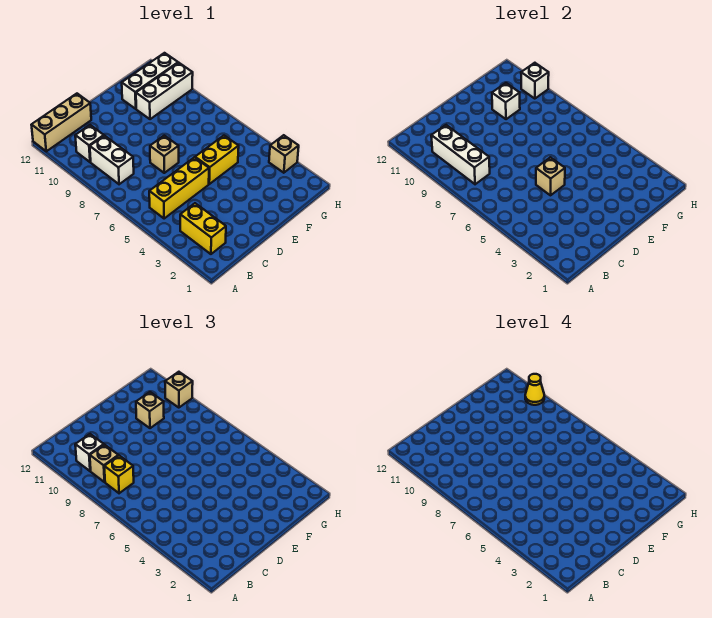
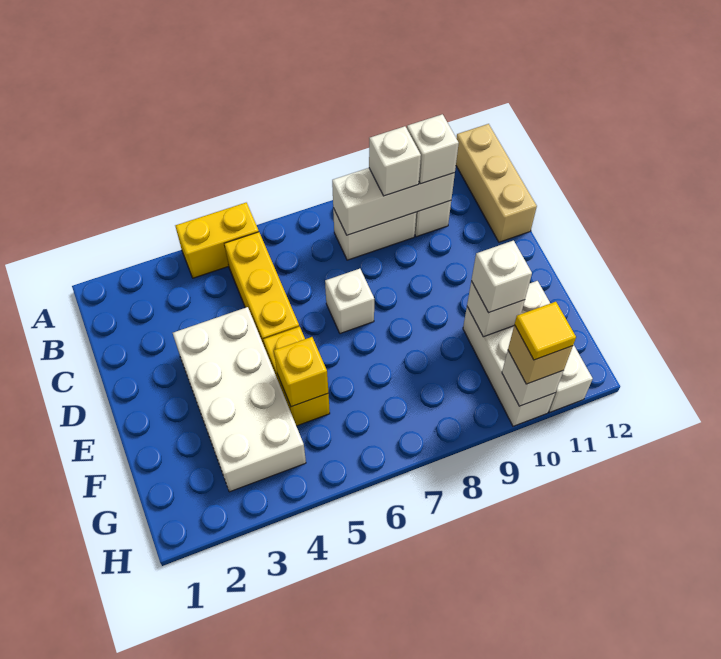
yellow 1x2 brick [180,203,226,254] -> yellow 1x2 brick moved to [175,203,259,278]
yellow 1x1 brick [104,456,134,493] -> yellow 1x1 brick moved to [274,337,328,407]
tan 1x1 brick [90,445,118,482] -> white 1x1 brick [369,126,421,196]
none -> white 2x4 brick [173,307,306,492]
tan 1x1 brick [536,157,565,195] -> none
tan 1x1 brick [150,136,179,173] -> white 1x1 brick [325,269,374,334]
tan 1x1 brick [136,392,164,428] -> white 1x1 brick [471,241,532,313]
tan 1x1 brick [269,135,299,173] -> none
yellow 1x1 cone [525,374,544,405] -> yellow 1x1 tile [515,302,576,360]

